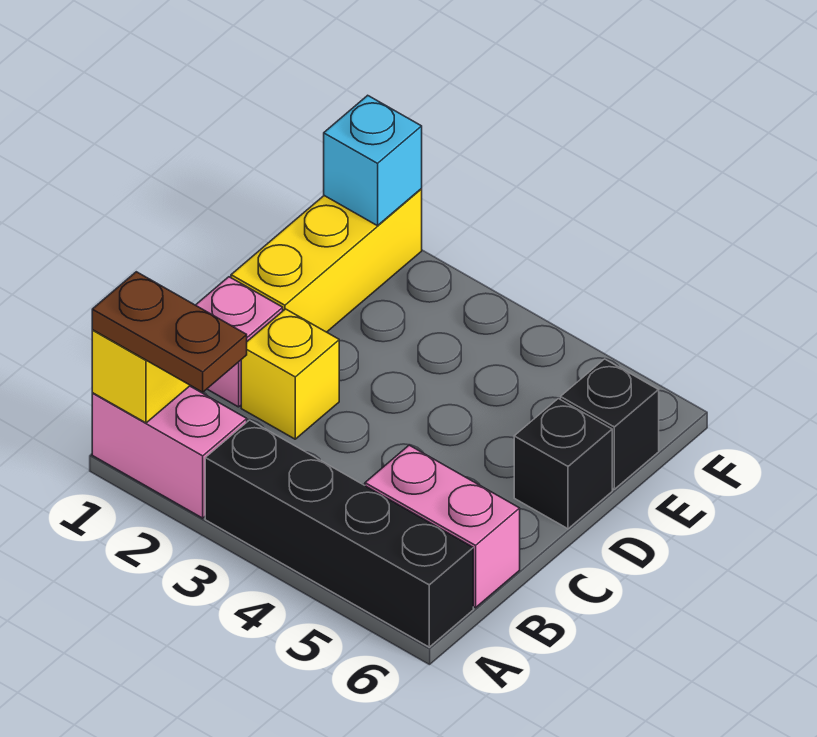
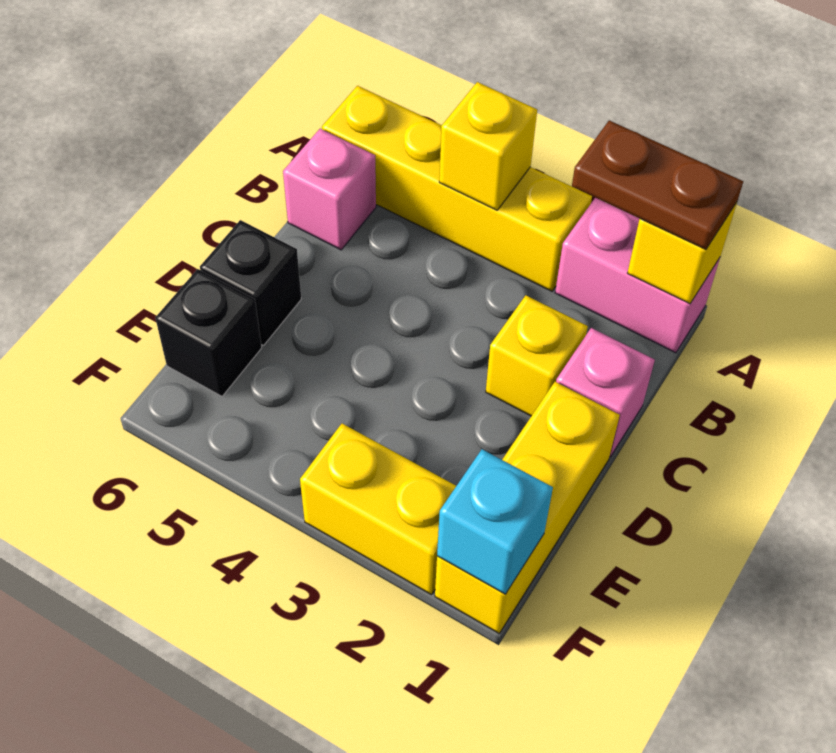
black 1x4 brick [205,420,473,647] -> yellow 1x4 brick [322,86,592,291]
none -> yellow 1x1 brick [439,82,537,210]
pink 1x2 brick [365,445,520,608] -> pink 1x1 brick [283,129,376,250]
none -> yellow 1x2 brick [300,424,456,595]

